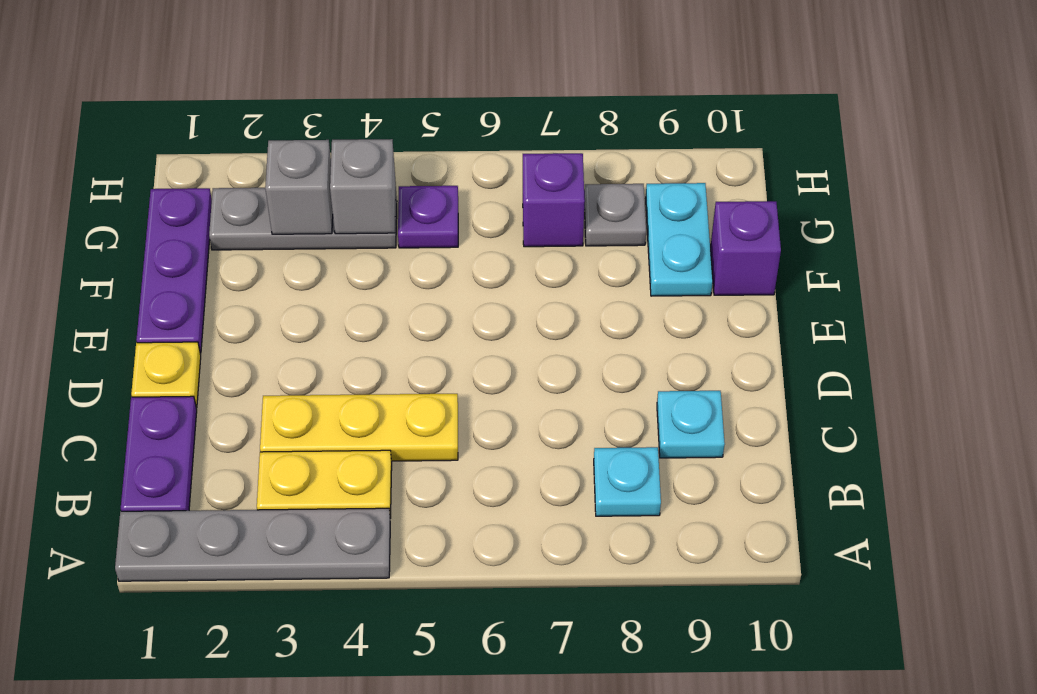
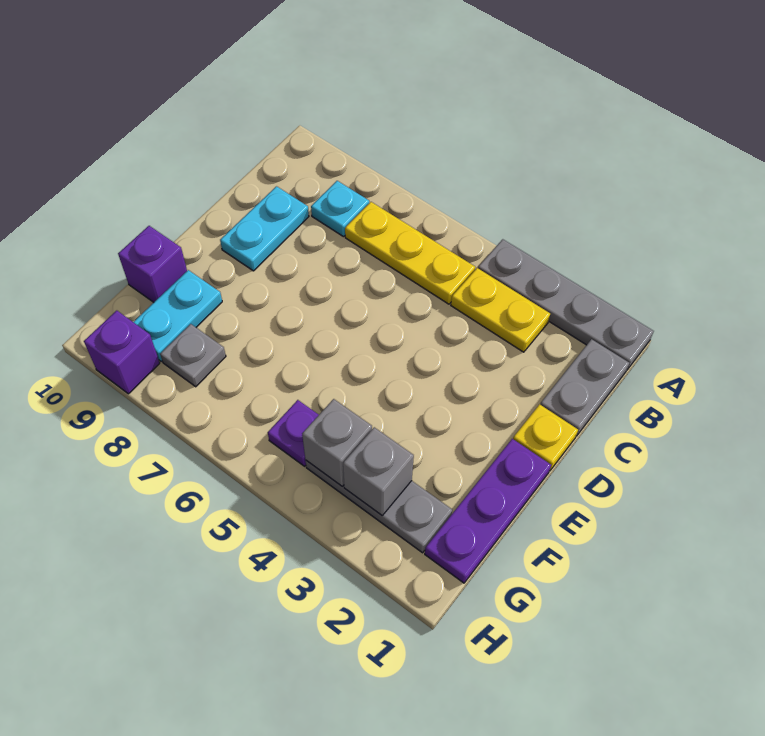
purple 1x2 plate [121,396,197,511] -> grey 1x2 plate [540,339,629,436]
yellow 1x3 plate [260,394,458,461] -> yellow 1x3 plate moved to [345,202,475,304]
cyan 1x1 plate [657,391,725,458] -> cyan 1x2 plate [220,186,309,271]
purple 1x1 brick [523,153,585,247] -> purple 1x1 brick moved to [84,311,160,394]

